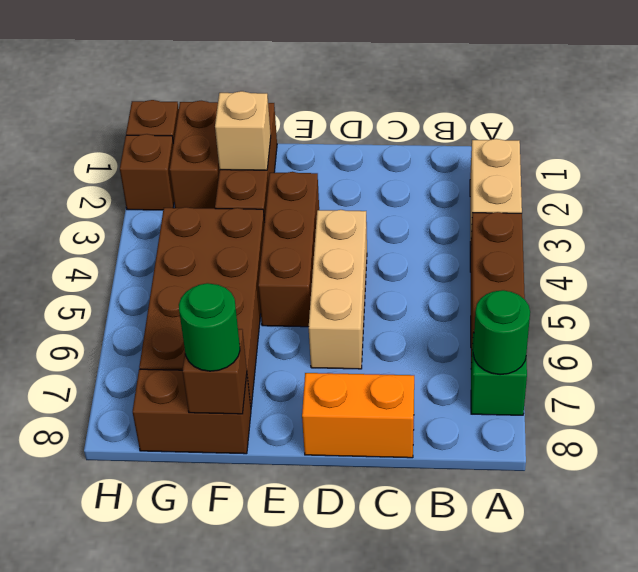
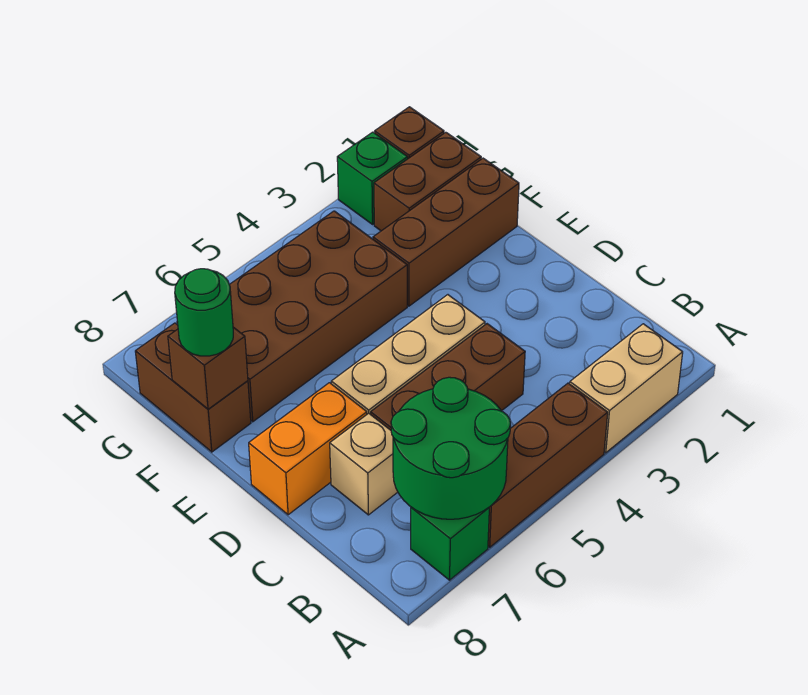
green 1x1 round brick [473,290,530,375] -> green 2x2 round brick [391,377,510,519]
orange 1x2 brick [302,373,414,458] -> orange 1x2 brick turned to [249,383,367,515]
brown 1x3 brick [258,172,319,327] -> brown 1x3 brick moved to [371,324,525,430]
tan 1x1 brick [215,91,271,170] -> tan 1x1 brick moved to [330,413,398,515]
brown 1x1 brick [120,134,174,210] -> green 1x1 brick [337,132,408,224]

